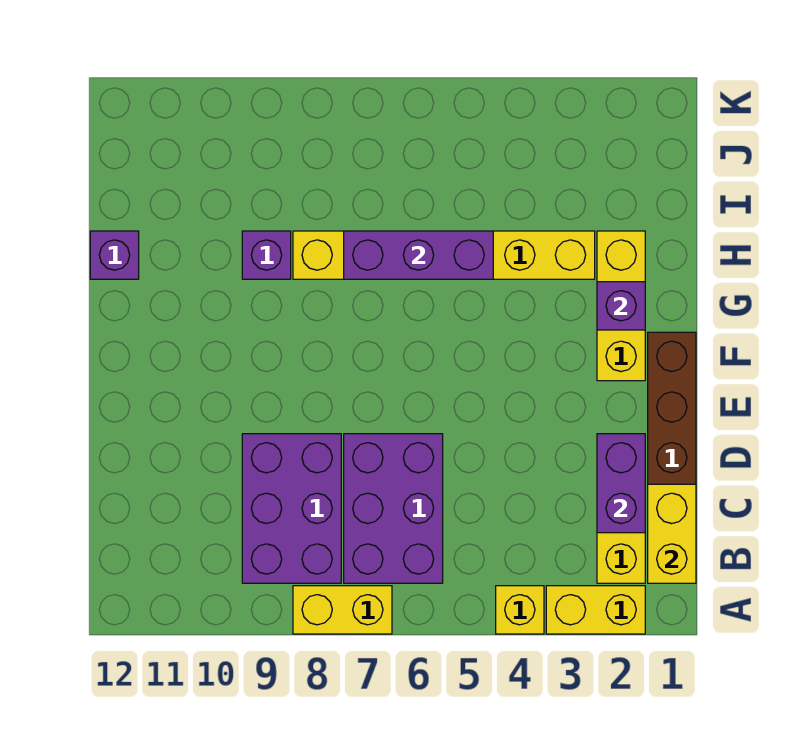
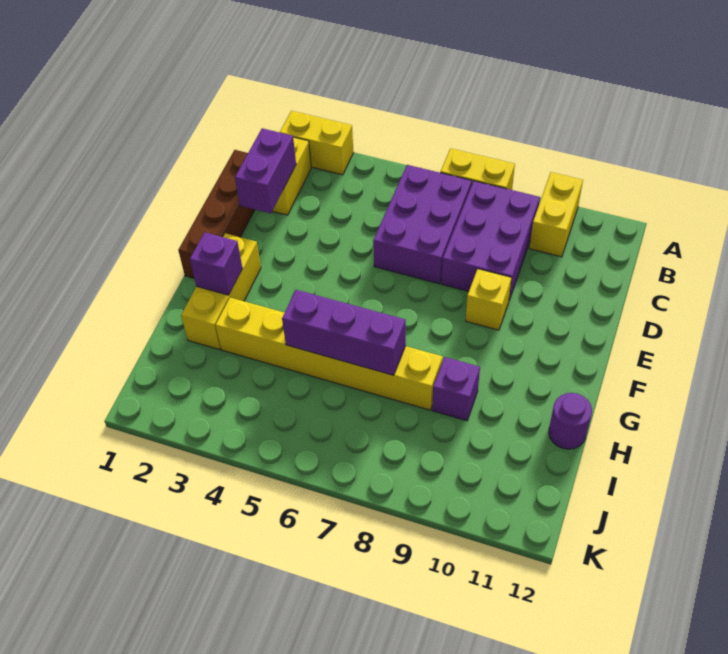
yellow 1x1 brick [496,586,544,634] -> yellow 1x1 brick moved to [465,269,512,330]
yellow 1x2 brick [648,484,696,583] -> yellow 1x2 brick moved to [529,172,583,257]
purple 1x1 brick [90,231,139,279] -> purple 1x1 round brick [549,393,592,449]

